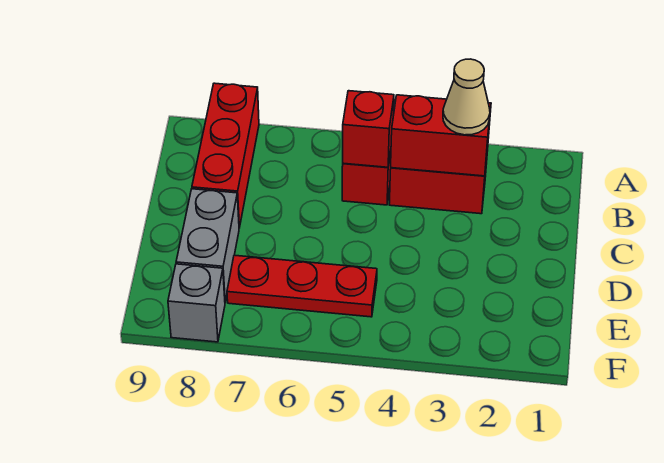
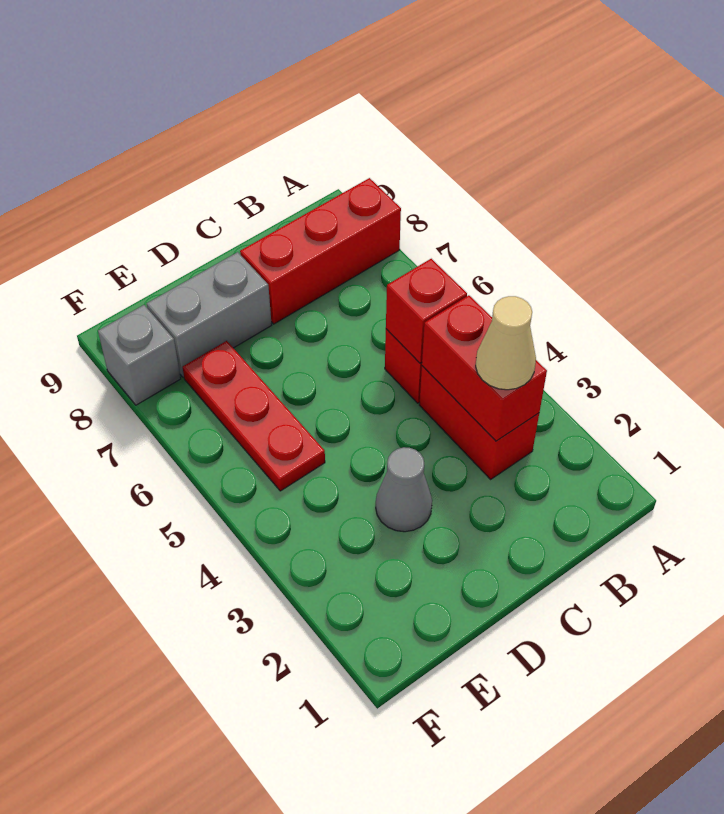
none -> grey 1x1 cone [376,447,432,532]

